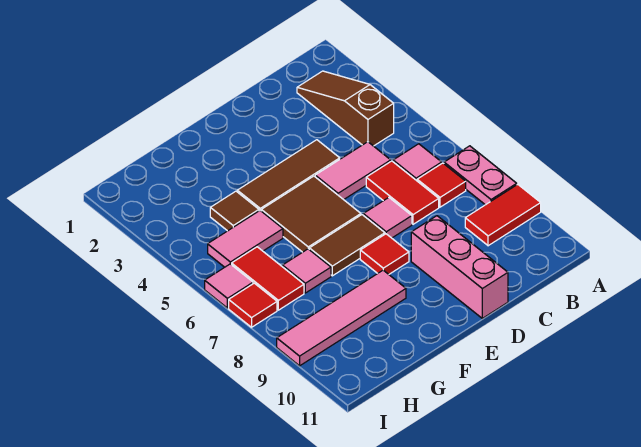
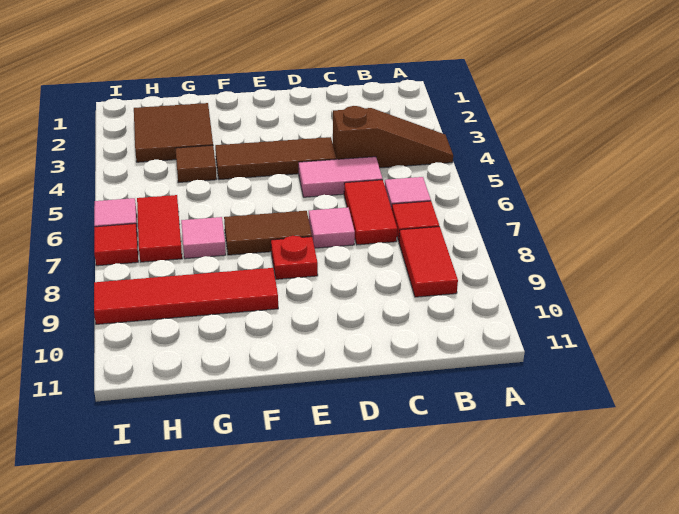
pink 1x2 plate [444,146,517,205] -> none
red 1x2 tile [465,184,541,246] -> red 1x2 tile turned to [399,227,458,297]
brown 1x3 slope [297,71,394,146] -> brown 1x3 slope turned to [333,106,453,168]
pink 1x3 brick [411,216,508,318] -> none
brown 2x2 tile [261,176,361,252] -> brown 2x2 tile moved to [134,103,213,162]
red 1x1 tile [360,234,409,274] -> red 1x1 plate [271,236,318,279]
pink 1x4 tile [277,270,406,366] -> red 1x4 tile [94,268,278,324]
pink 1x2 tile [208,211,283,267] -> none

